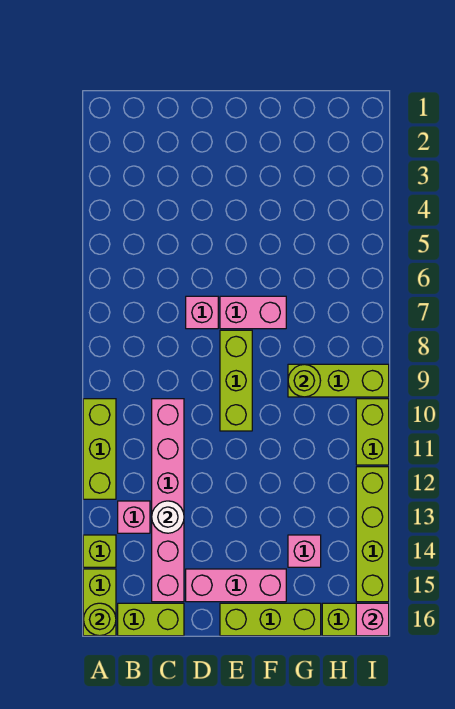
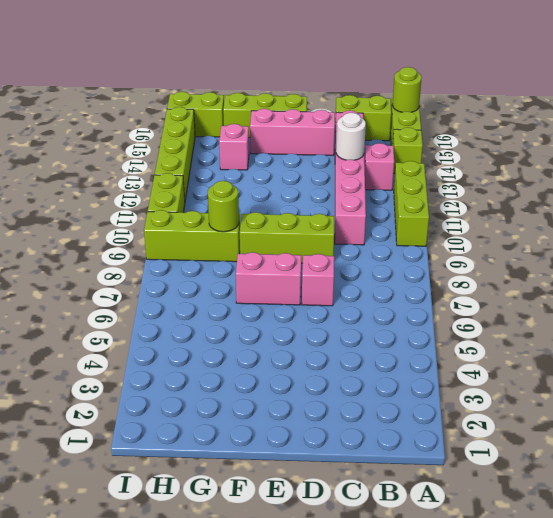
lime 1x3 brick [220,330,252,431] -> lime 1x3 brick turned to [240,212,334,263]
pink 1x1 brick [356,603,389,636] -> none

